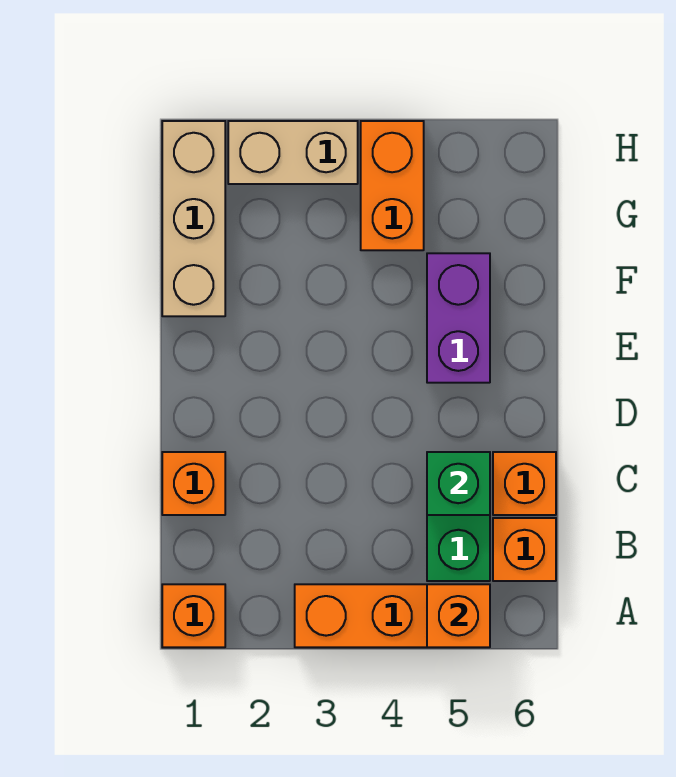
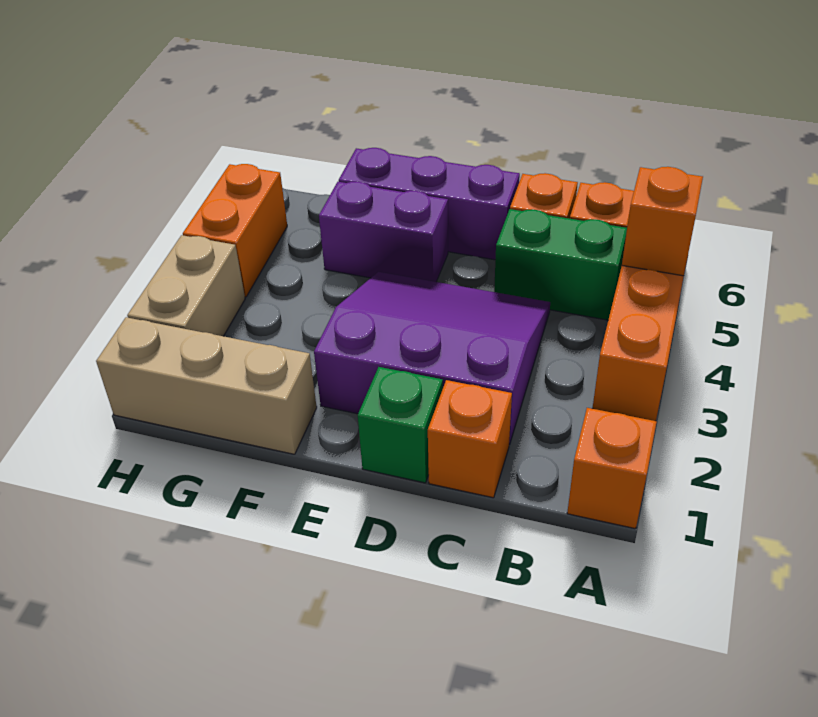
none -> purple 3x3 slope [314,272,550,445]
green 1x1 brick [427,452,490,515] -> green 1x1 brick moved to [358,367,443,483]
none -> purple 1x3 brick [339,148,520,260]
orange 1x2 brick [361,121,424,250] -> orange 1x2 brick turned to [183,164,287,297]

